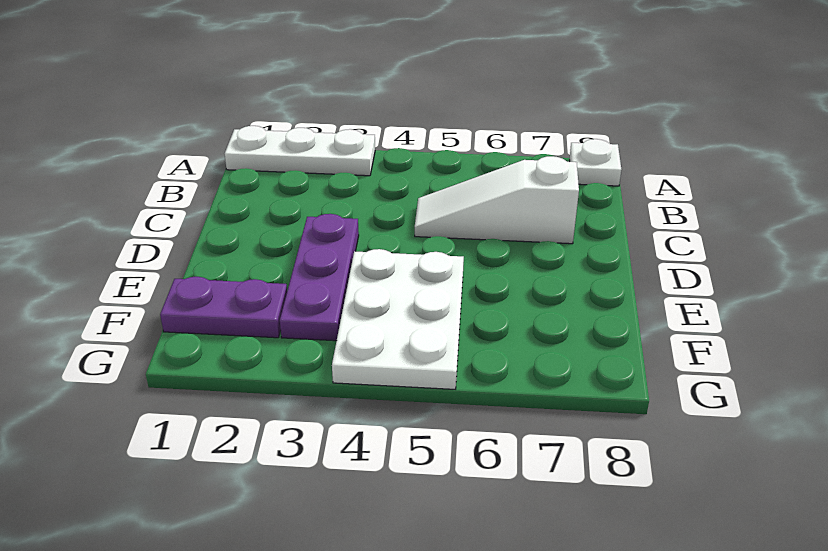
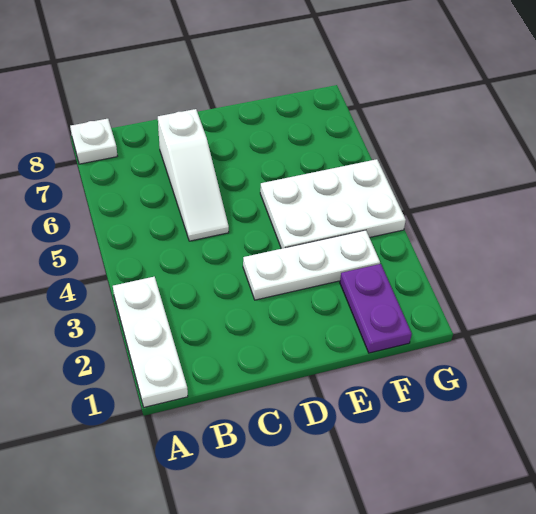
purple 1x3 plate [280,214,359,341] -> white 1x3 plate [243,230,380,300]

